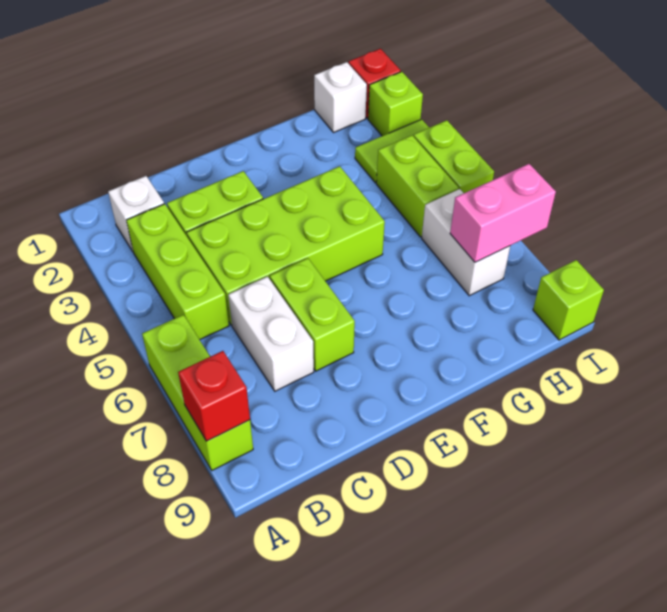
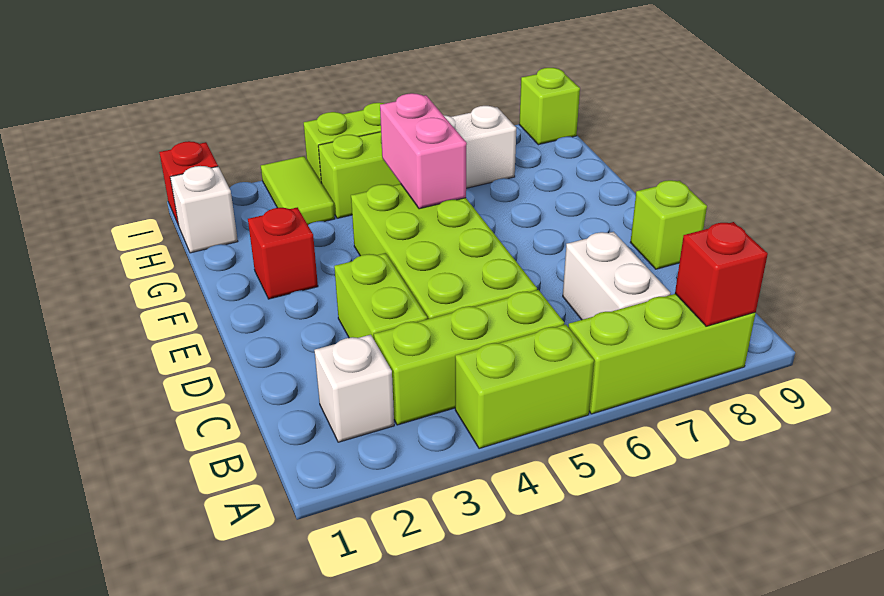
white 1x2 brick [228,277,314,391] -> white 1x2 brick turned to [563,232,671,320]
lime 1x2 brick [270,258,355,371] -> lime 1x2 brick moved to [455,324,594,449]
none -> red 1x1 brick [248,207,318,299]
pink 1x2 brick [450,164,556,262] -> pink 1x2 brick moved to [380,93,467,209]
lime 1x1 brick [368,72,423,136] -> lime 1x1 brick moved to [630,180,707,269]

